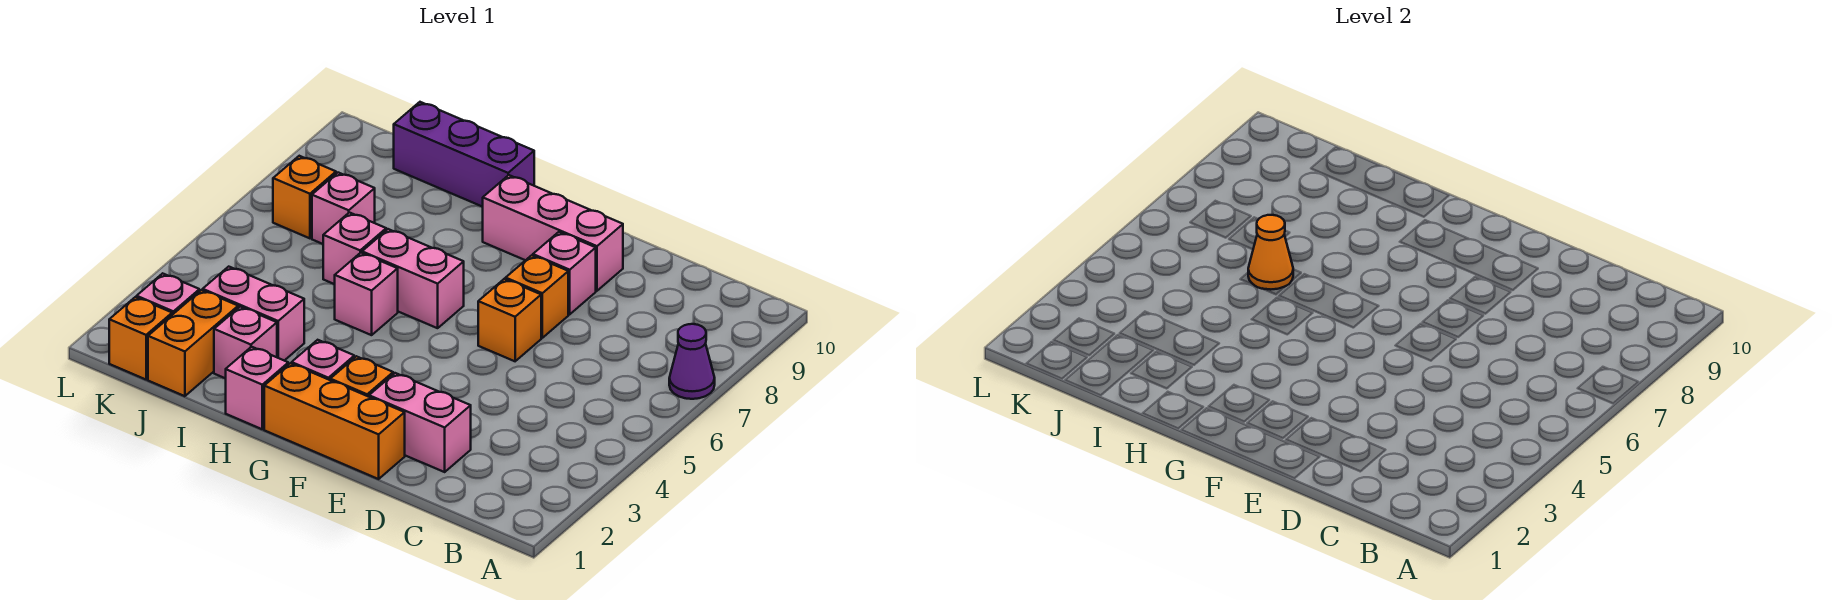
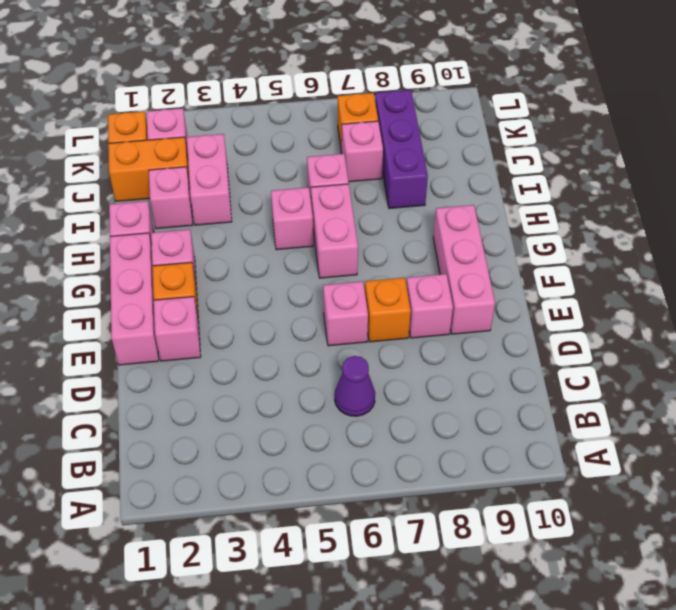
purple 1x1 cone [669,324,715,399] -> purple 1x1 cone moved to [335,356,375,416]
pink 1x2 brick [369,373,471,472] -> pink 1x1 brick [154,297,201,361]
orange 1x3 brick [264,363,405,479] -> pink 1x3 brick [110,233,159,365]
orange 1x1 brick [478,279,541,361] -> pink 1x1 brick [323,281,368,346]
purple 1x3 brick [394,102,534,207] -> purple 1x3 brick moved to [375,90,428,209]
orange 1x1 cone [1248,215,1293,289] -> none

